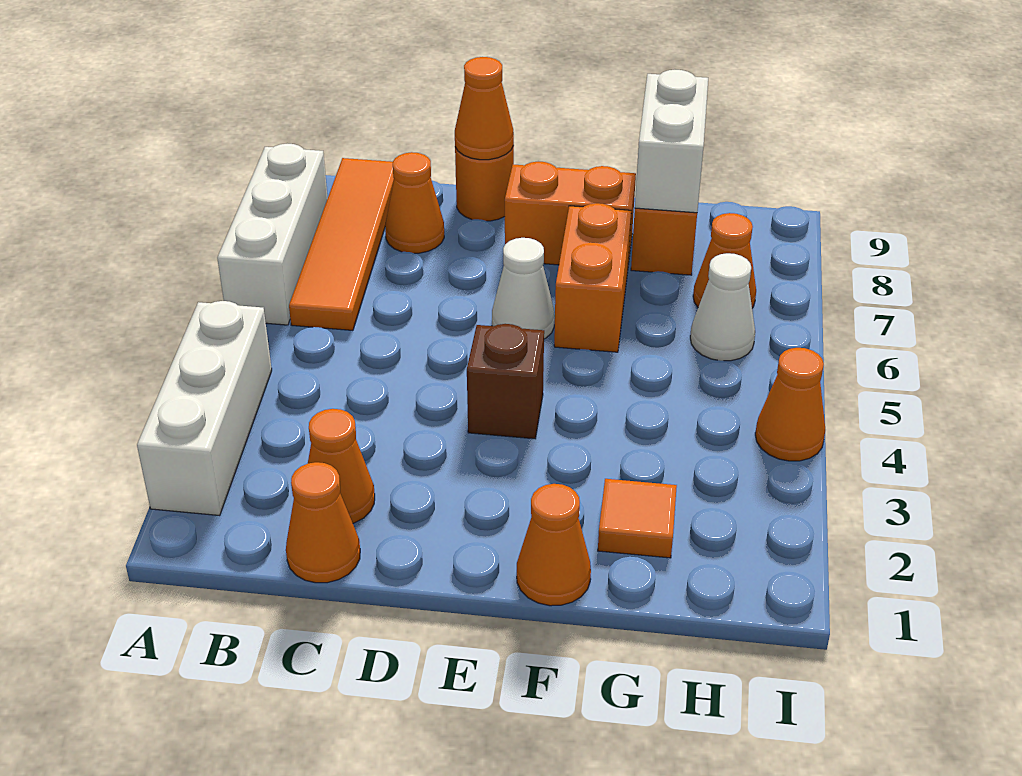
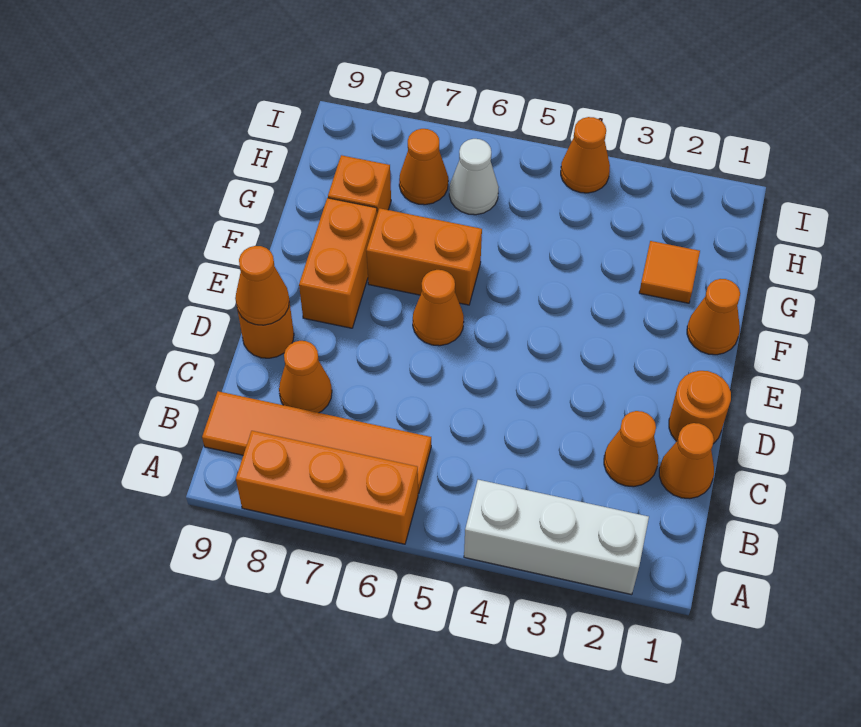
white 1x3 brick [217,144,328,325] -> orange 1x3 brick [236,431,418,544]
none -> orange 1x1 round brick [669,371,731,444]
brown 1x1 brick [467,324,544,439] -> none
white 1x1 cone [492,238,555,339] -> orange 1x1 cone [413,270,464,346]
white 1x2 brick [635,70,708,213] -> none

